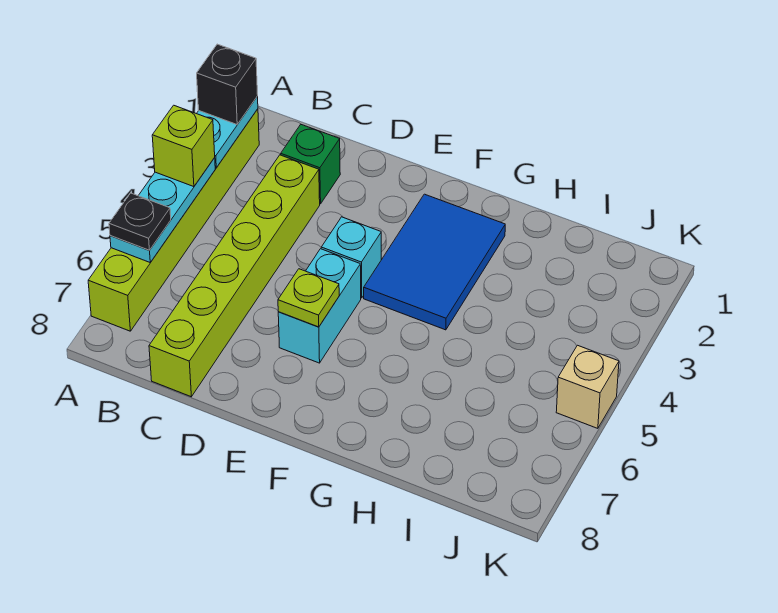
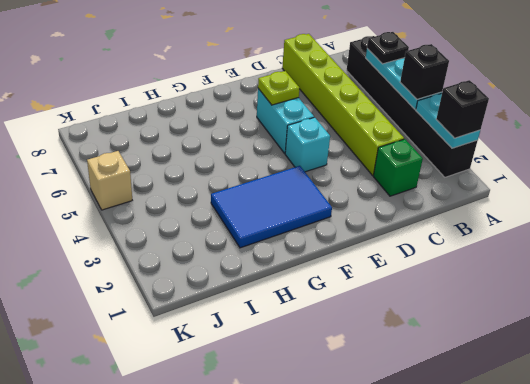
lime 1x6 brick [88,109,259,331] -> black 1x6 brick [347,36,478,177]
lime 1x1 brick [152,105,215,187] -> black 1x1 brick [400,44,449,99]
blue 2x3 tile [364,194,505,330] -> blue 2x3 tile turned to [211,166,332,248]

